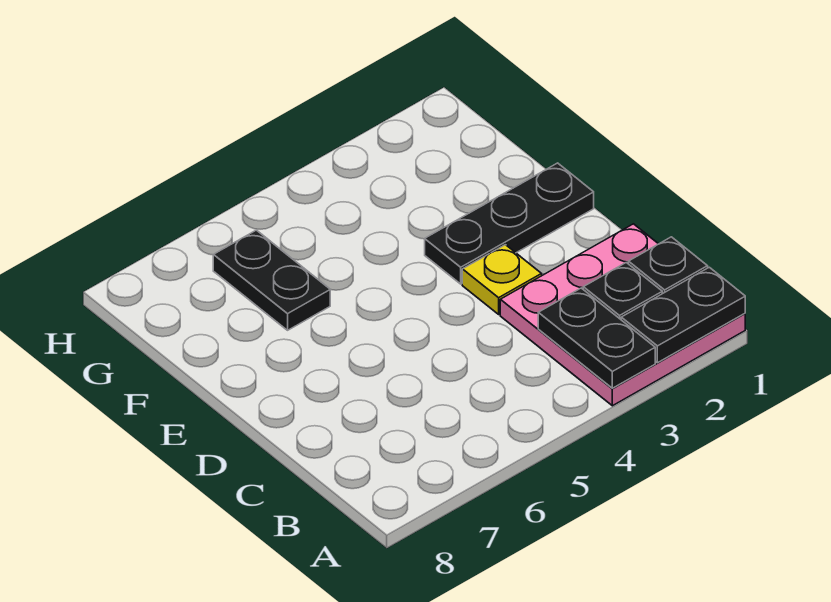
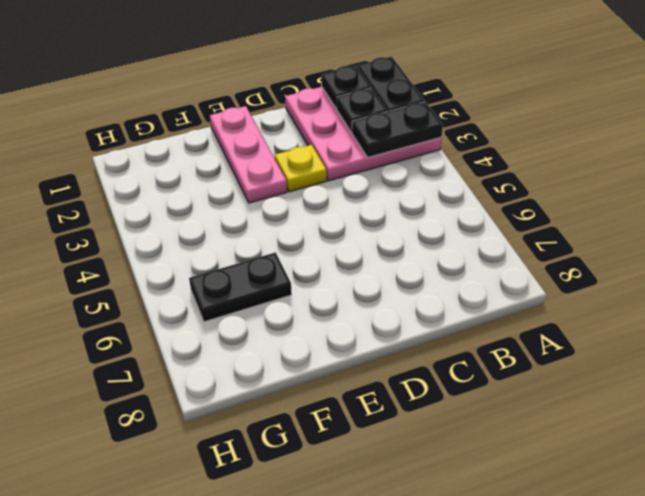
black 1x3 plate [425,163,594,284] -> pink 1x3 plate [210,106,287,203]

